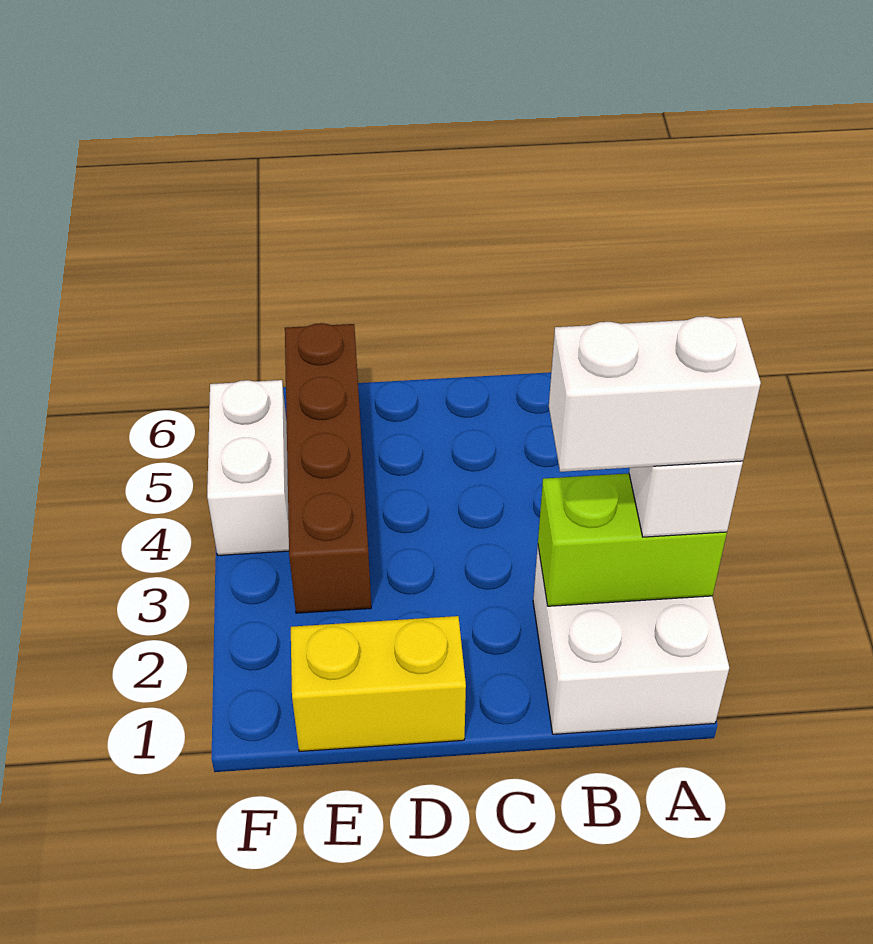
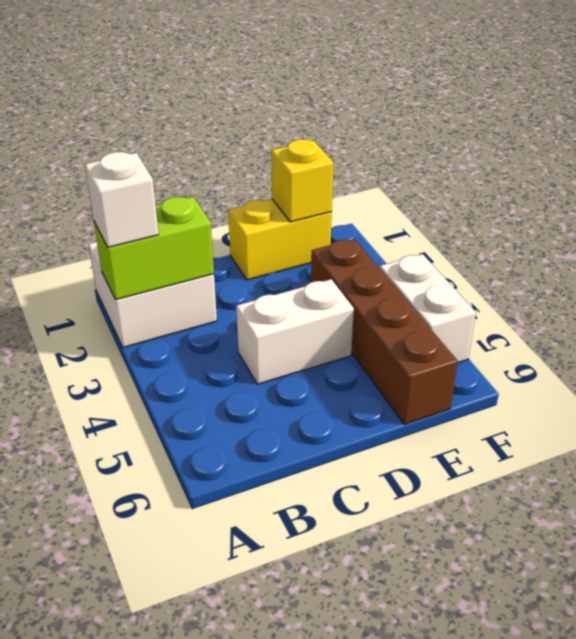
white 1x2 brick [549,316,761,472] -> white 1x2 brick moved to [236,279,354,384]
none -> yellow 1x1 brick [271,139,333,222]

